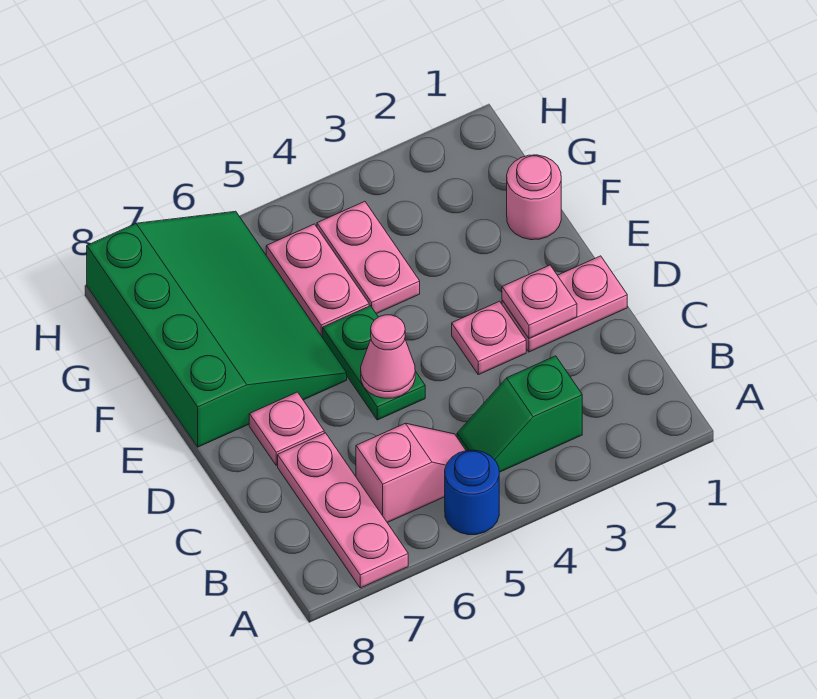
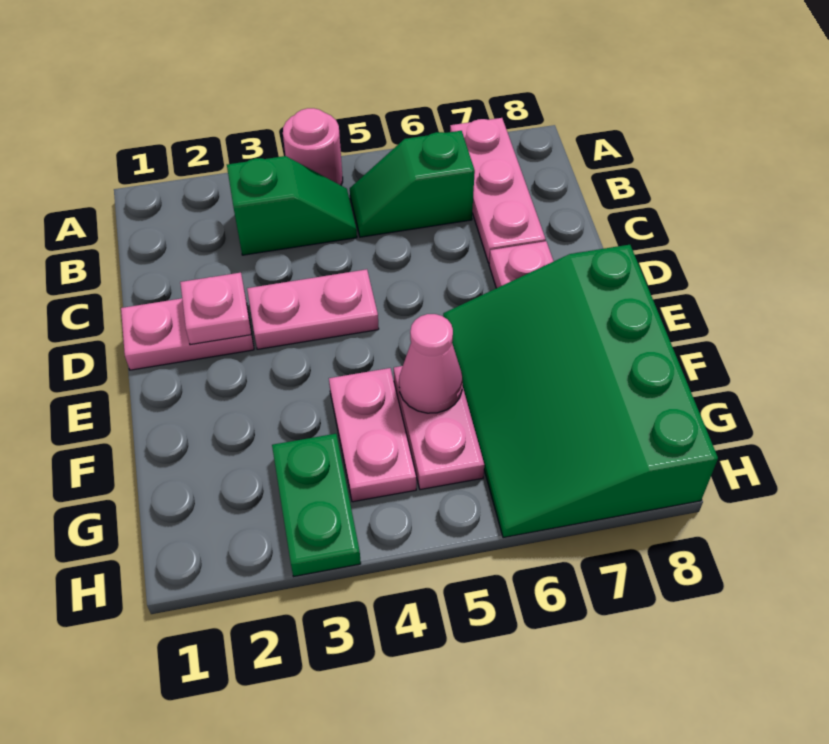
blue 1x1 round brick [445,450,499,535] -> none
pink 1x2 slope [356,423,466,523] -> green 1x2 slope [350,131,475,237]
pink 1x1 plate [452,301,526,375] -> pink 1x2 plate [247,269,379,349]
green 1x2 plate [323,306,425,420] -> green 1x2 plate moved to [272,434,361,576]
pink 1x1 cone [361,315,415,398] -> pink 1x1 cone moved to [399,314,463,413]
pink 1x1 round brick [507,155,561,240] -> pink 1x1 round brick moved to [283,108,343,185]

